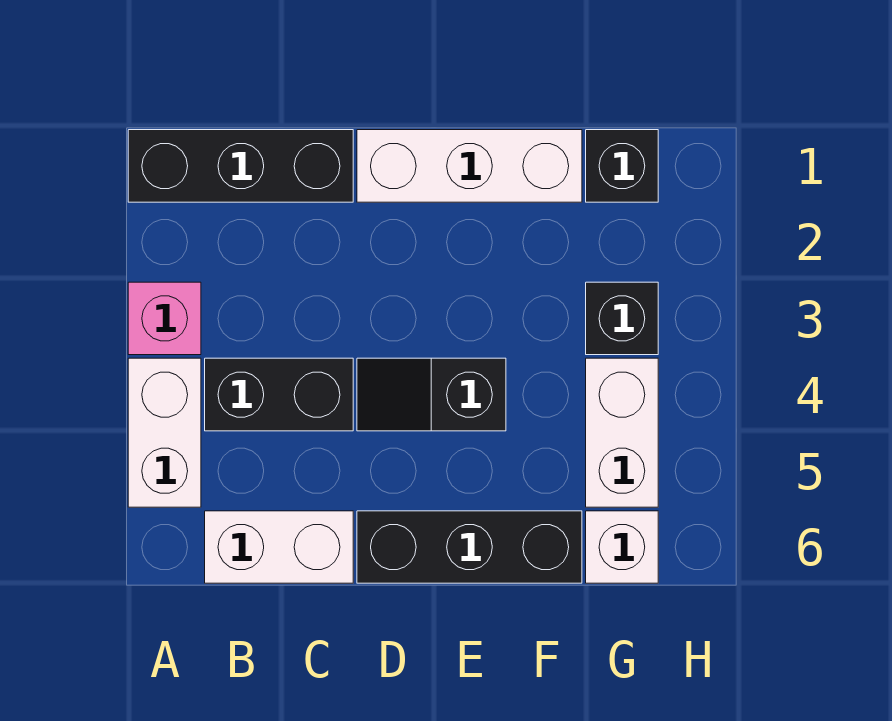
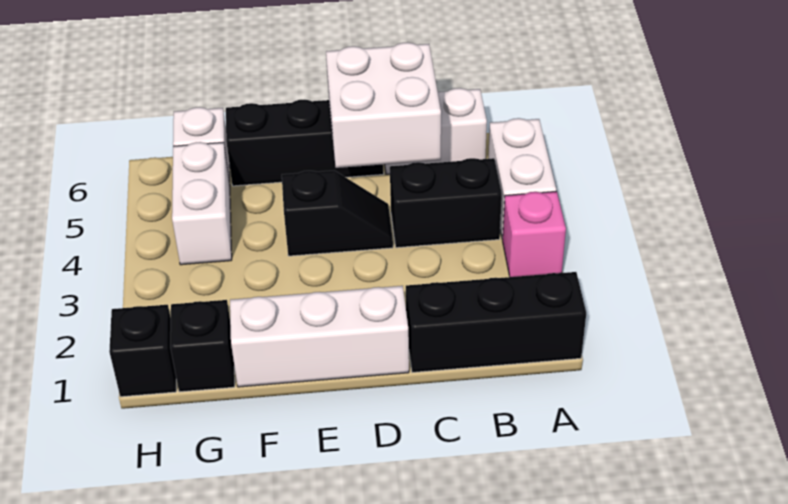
none -> white 2x2 brick [326,42,441,168]
black 1x1 brick [586,282,658,355] -> black 1x1 brick moved to [109,305,176,397]

